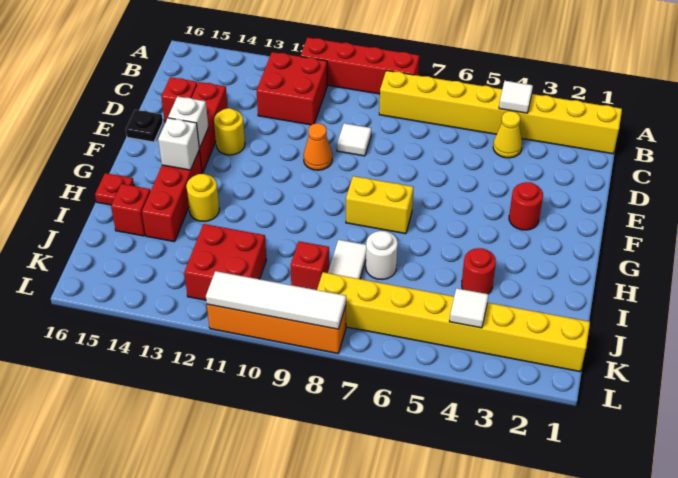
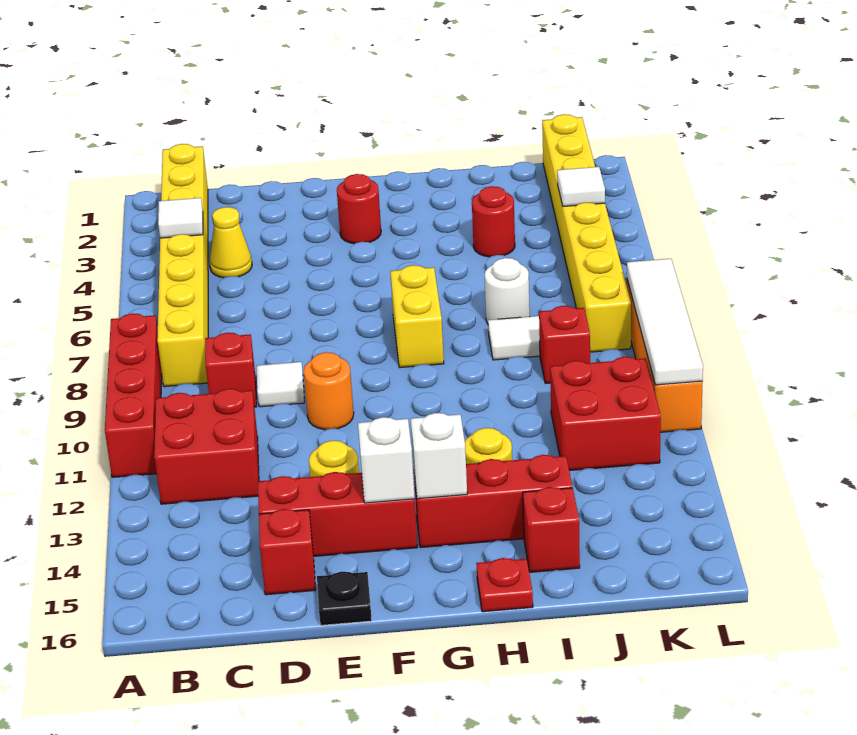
none -> red 1x1 brick [205,333,257,407]
orange 1x1 cone [303,123,332,170] -> orange 1x1 round brick [304,352,354,430]

